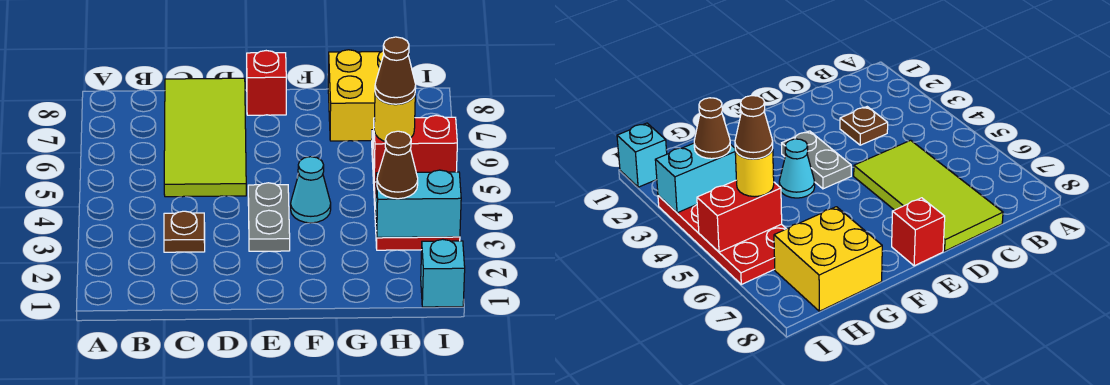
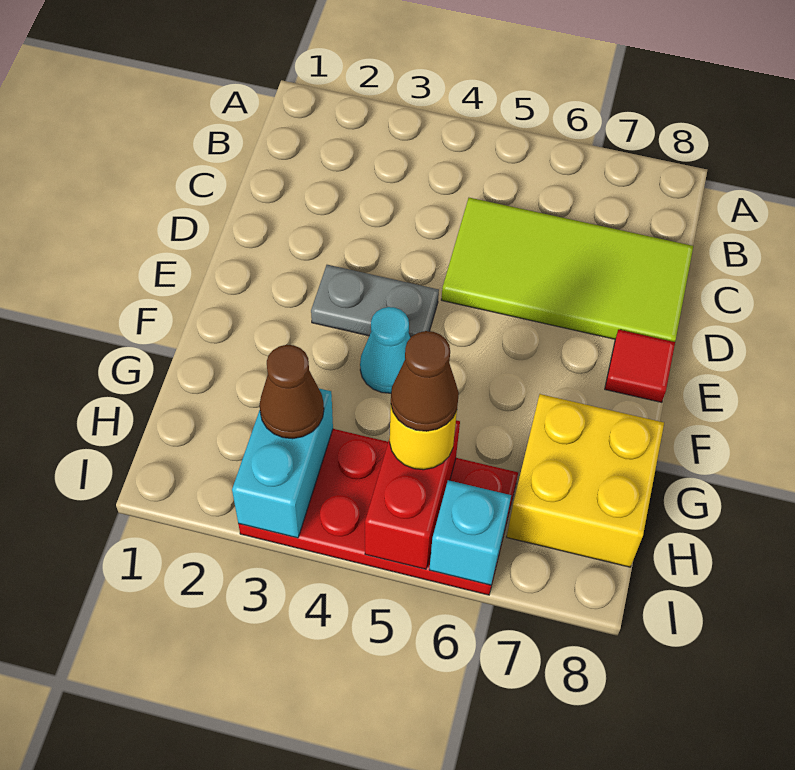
brown 1x1 plate [164,211,205,252] -> none
red 1x1 brick [247,51,286,115] -> red 1x1 tile [605,330,675,402]
cyan 1x1 brick [421,239,465,307] -> cyan 1x1 brick moved to [429,480,511,585]

